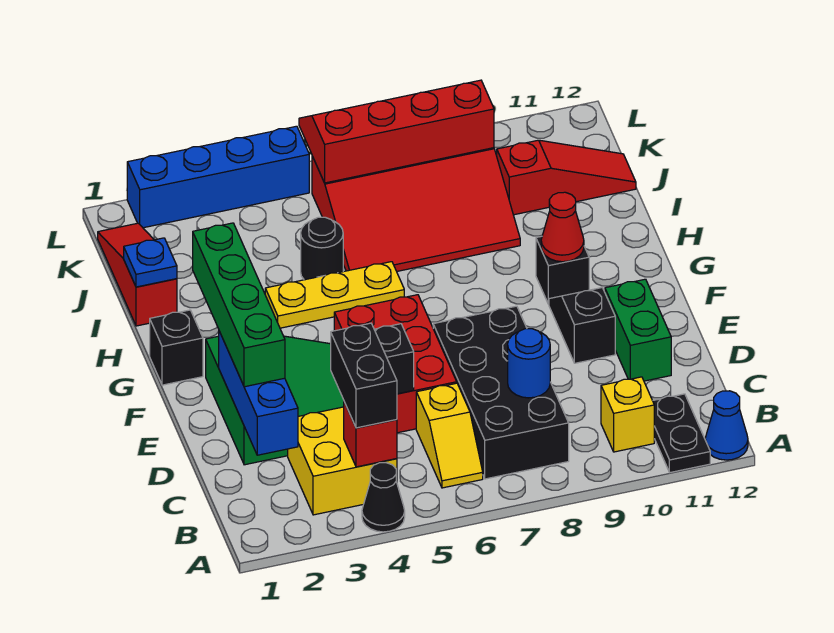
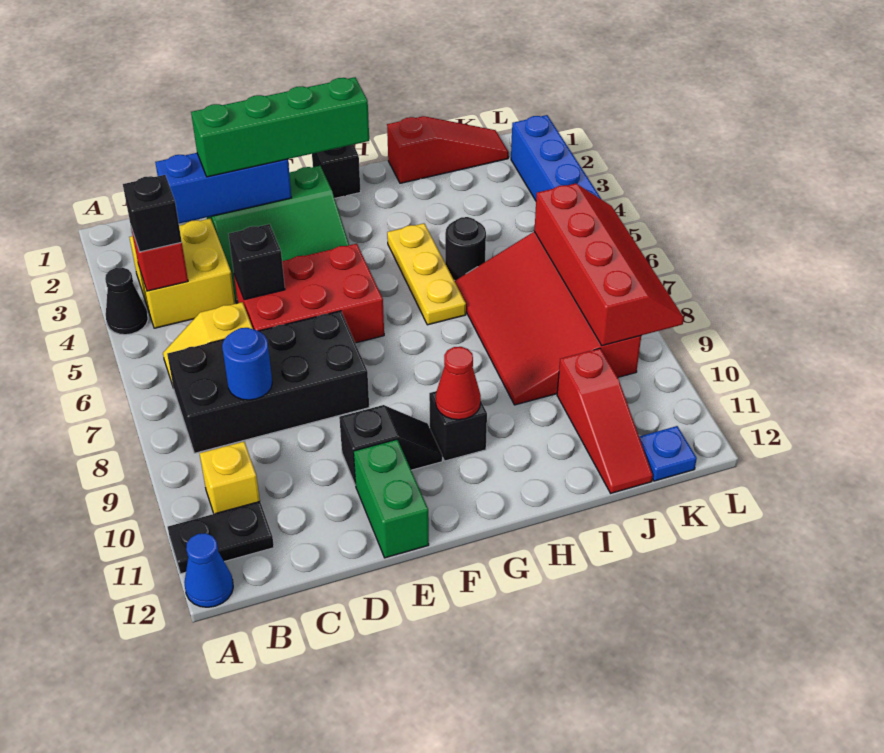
black 1x2 brick [331,323,397,428] -> black 1x1 brick [123,175,182,252]
green 1x2 brick [605,279,671,381] -> green 1x2 brick turned to [354,439,429,558]
blue 1x1 plate [124,238,177,287] -> blue 1x1 plate moved to [639,426,697,481]

